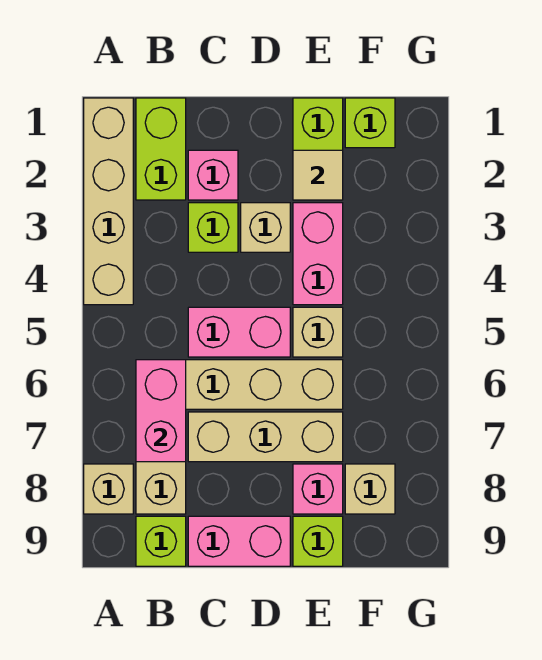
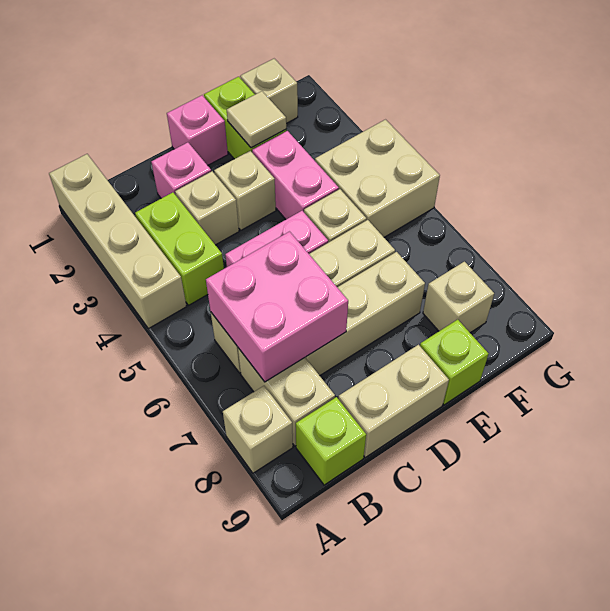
lime 1x2 brick [136,98,186,200] -> lime 1x2 brick moved to [135,192,224,305]
pink 1x2 brick [136,360,186,462] -> pink 2x2 brick [206,232,348,382]
lime 1x1 brick [188,203,238,252] -> tan 1x1 brick [175,171,239,245]
pink 1x2 brick [188,516,290,566] -> tan 1x2 brick [338,345,449,457]
pink 1x1 brick [293,464,343,514] -> pink 1x1 brick moved to [167,95,228,165]
lime 1x1 brick [345,98,395,148] -> tan 1x1 brick [240,59,298,123]
none -> tan 2x2 brick [315,120,440,237]

